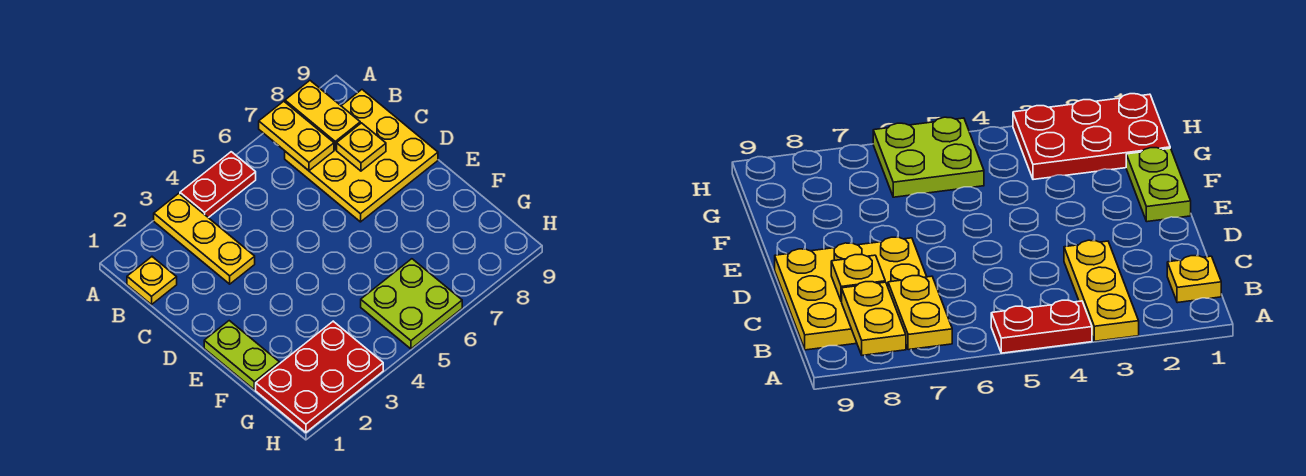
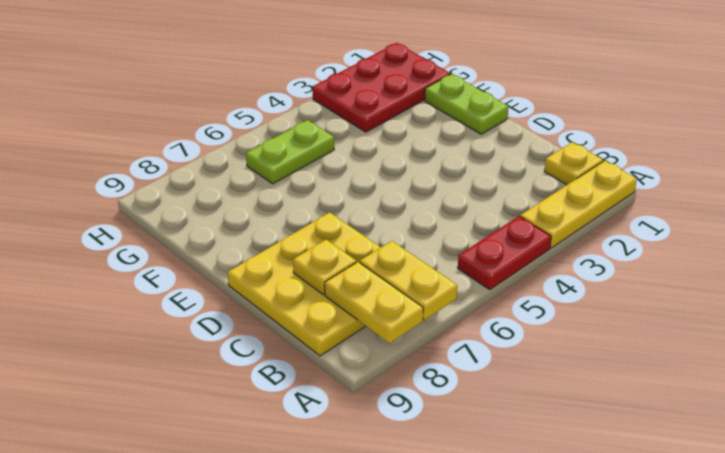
yellow 1x3 plate [154,193,255,284] -> yellow 1x3 plate turned to [520,161,637,248]
lime 2x2 plate [361,259,462,349] -> lime 1x2 plate [246,120,334,184]

